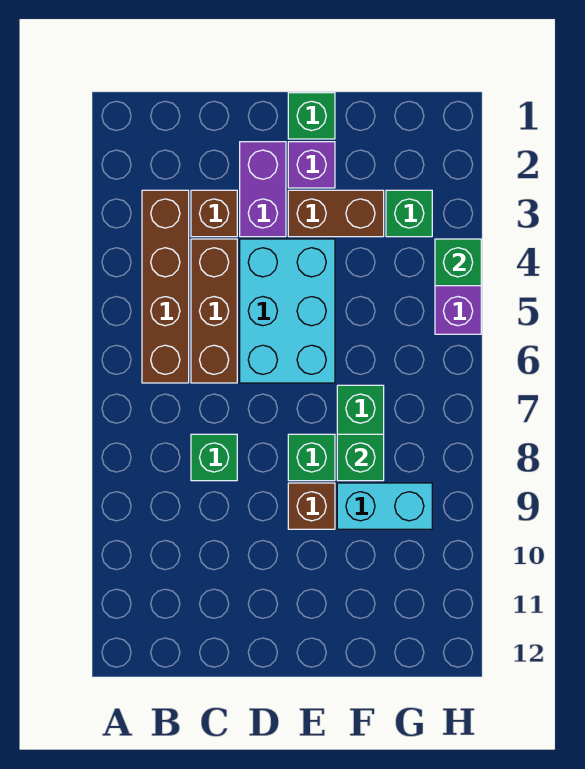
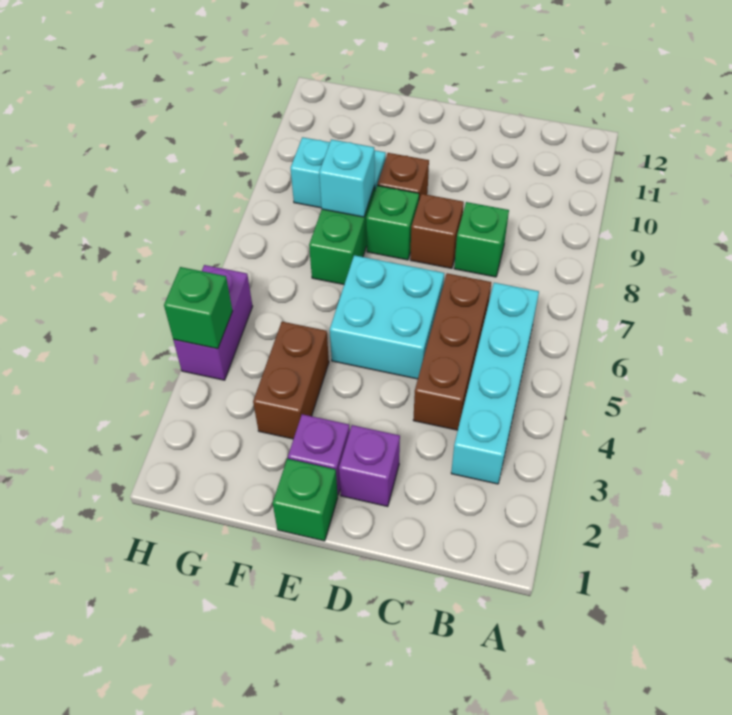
brown 1x4 brick [142,190,189,383] -> cyan 1x4 brick [451,283,539,484]
brown 1x1 brick [191,190,237,237] -> brown 1x1 brick moved to [410,194,464,268]
purple 1x2 brick [240,142,286,237] -> purple 1x1 brick [339,425,400,507]
cyan 2x3 brick [240,239,335,383] -> cyan 2x2 brick [330,255,444,379]
brown 1x2 brick [288,190,384,237] -> brown 1x2 brick turned to [253,322,329,439]
green 1x1 brick [337,434,384,481] -> cyan 1x1 brick [319,139,375,217]
green 1x1 brick [386,190,432,237] -> none

